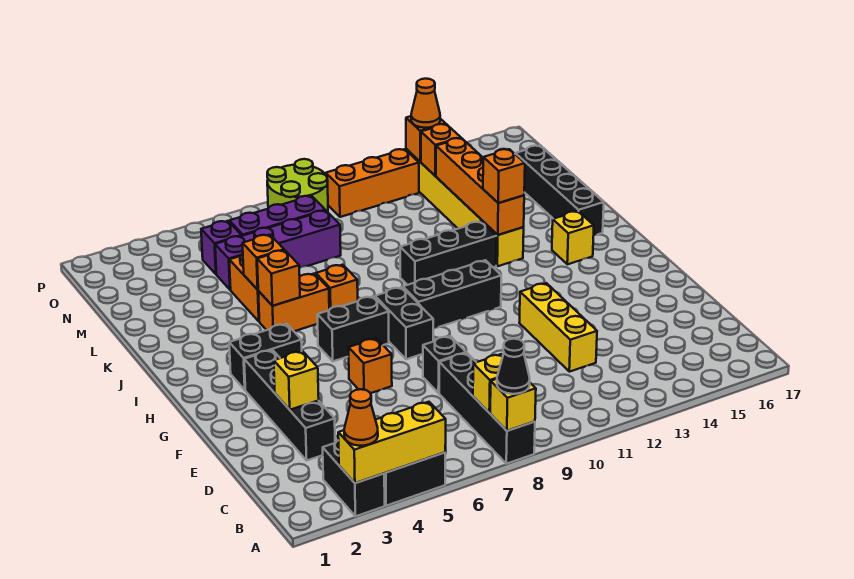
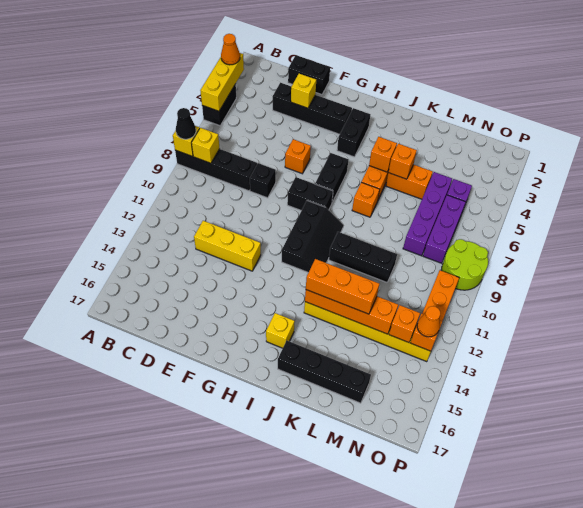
black 1x2 brick [322,440,385,516] -> black 1x2 brick moved to [288,55,330,95]
black 1x3 brick [400,222,496,285] -> black 1x3 brick turned to [329,232,397,282]
orange 1x1 brick [483,149,525,203] -> orange 1x3 brick [306,259,379,314]

